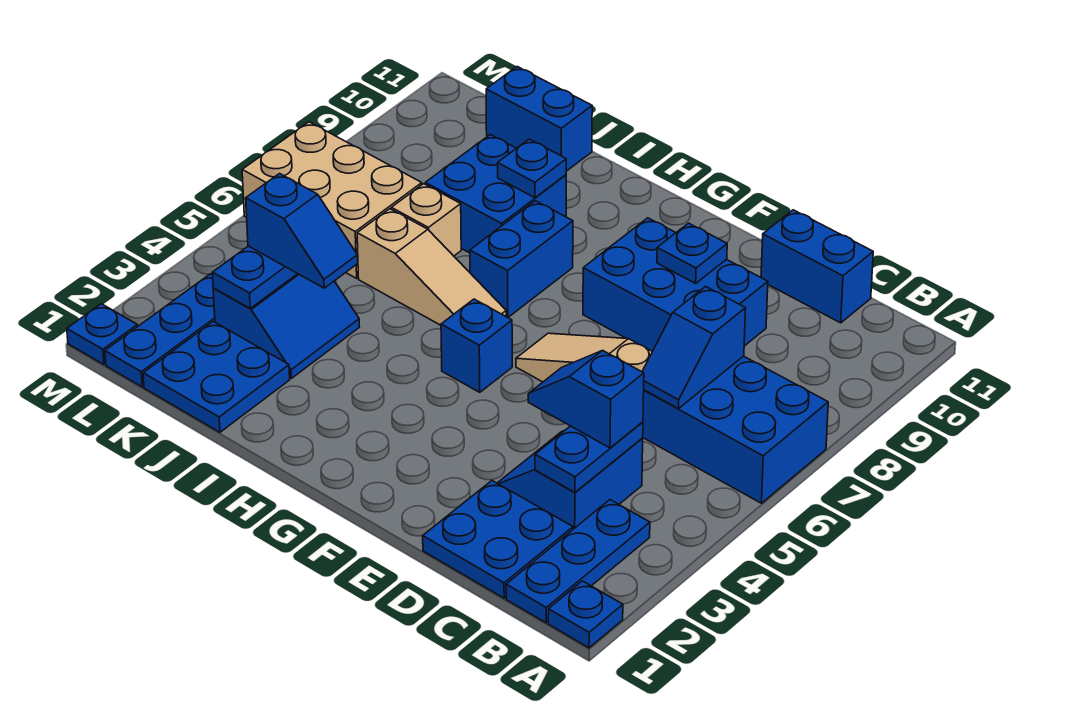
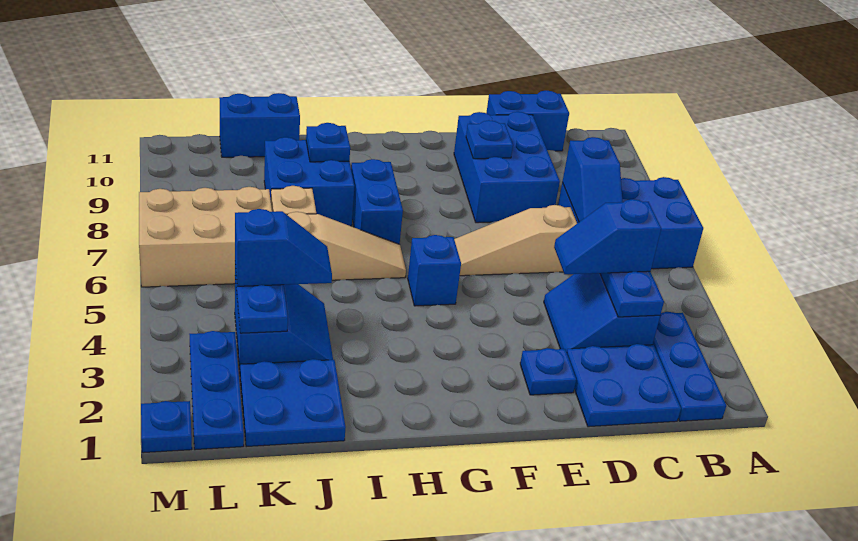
blue 1x1 plate [548,581,623,648] -> blue 1x1 plate moved to [520,348,576,395]
blue 2x3 brick [583,218,768,351] -> blue 2x3 brick turned to [454,112,560,223]

